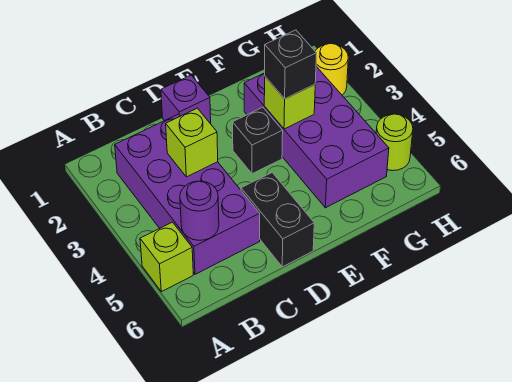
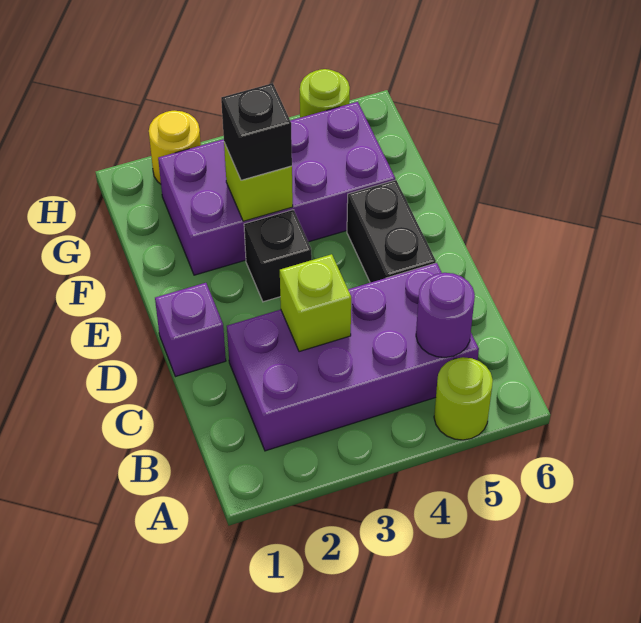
lime 1x1 brick [140,222,193,292] -> lime 1x1 round brick [434,357,493,440]
black 1x2 brick [241,173,314,267] -> black 1x2 brick turned to [347,180,436,283]

